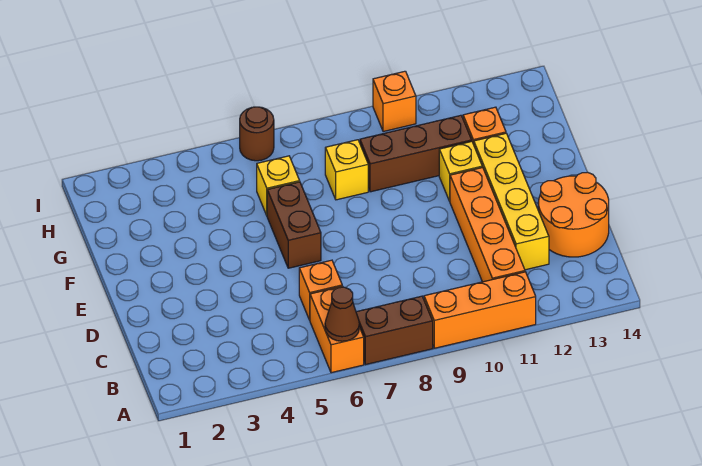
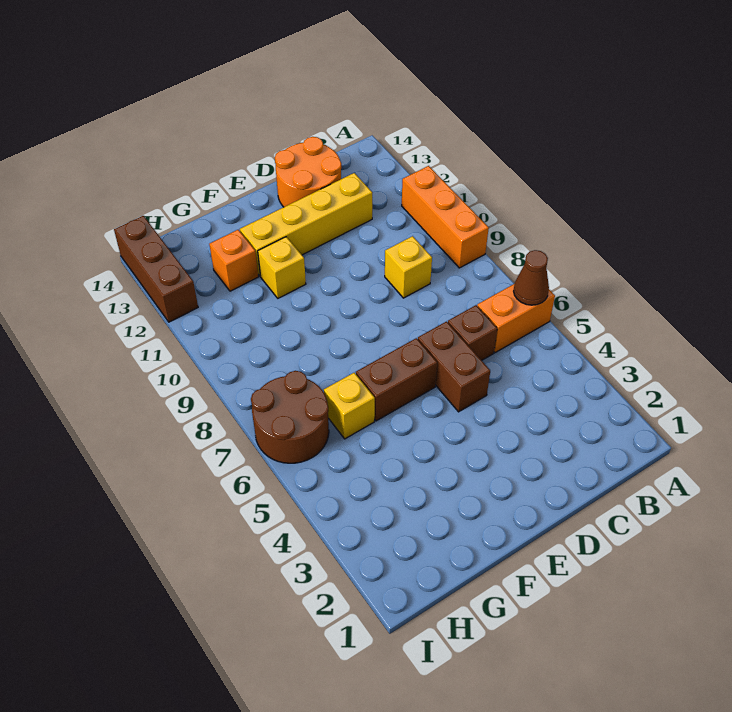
brown 1x2 brick [356,296,433,365] -> brown 1x2 brick moved to [418,322,490,412]
orange 1x4 brick [450,167,525,282] -> none
orange 1x1 brick [299,260,342,320] -> brown 1x1 brick [448,305,497,360]
yellow 1x1 brick [325,140,368,200] -> yellow 1x1 brick moved to [385,236,432,298]
brown 1x3 brick [360,115,472,192] -> brown 1x3 brick moved to [114,216,198,322]
brown 1x1 round brick [240,107,274,161] -> brown 2x2 round brick [251,371,329,463]
orange 1x1 brick [373,71,416,132] -> none

